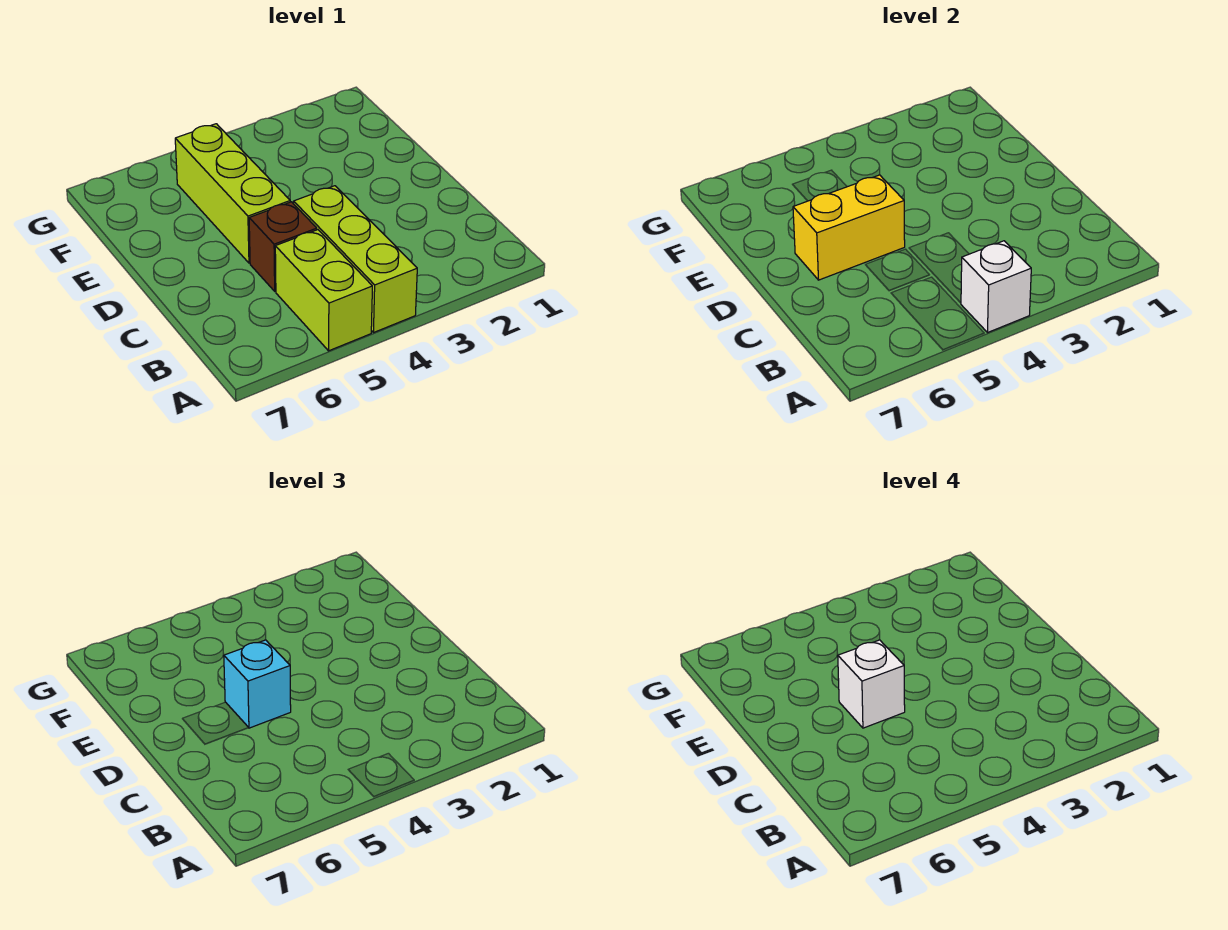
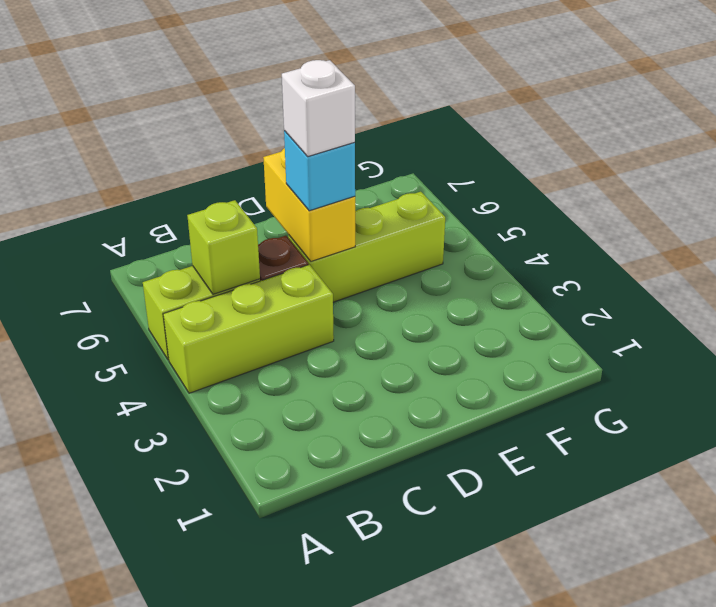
white 1x1 brick [961,241,1031,333] -> none
none -> lime 1x1 brick [187,200,260,294]

